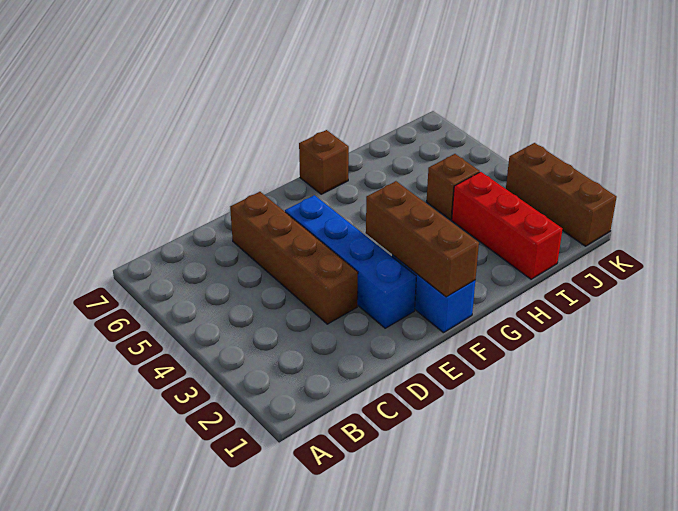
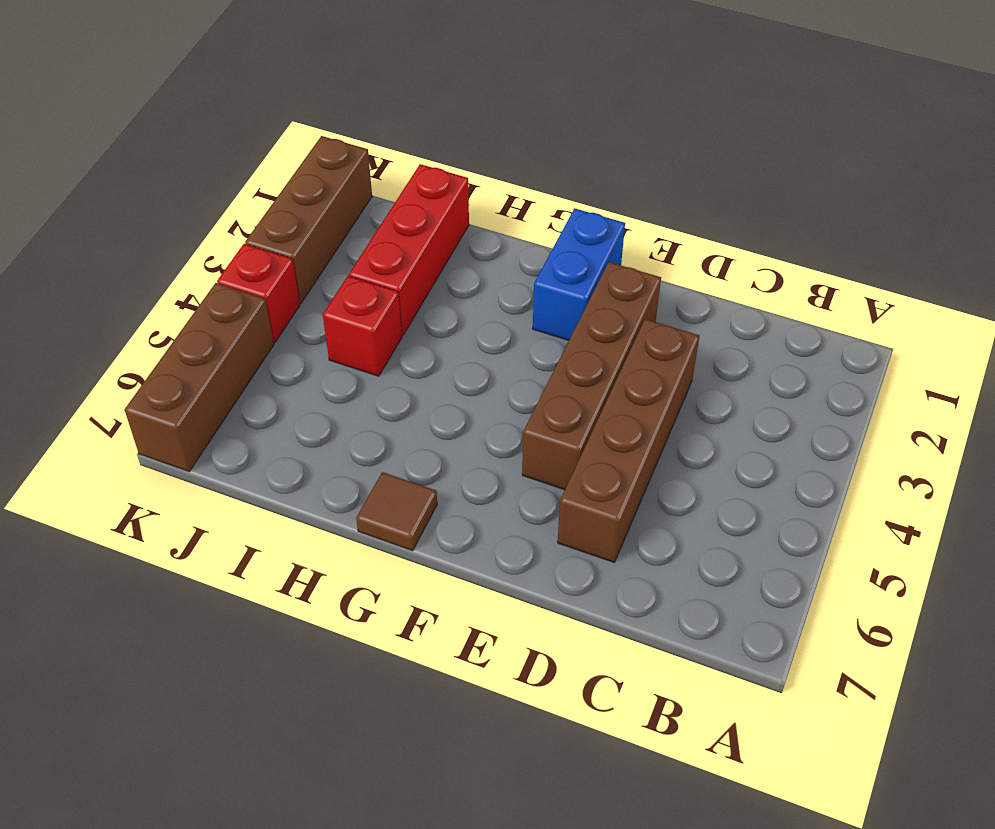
blue 1x4 brick [285,195,416,328] -> brown 1x4 brick [522,262,661,490]
brown 1x3 brick [366,181,479,297] -> brown 1x3 brick moved to [125,283,274,471]
brown 1x1 brick [299,130,349,194] -> brown 1x1 tile [356,472,437,551]
brown 1x1 brick [427,154,480,220] -> red 1x1 brick [323,276,402,376]
none -> red 1x1 brick [217,244,300,342]

